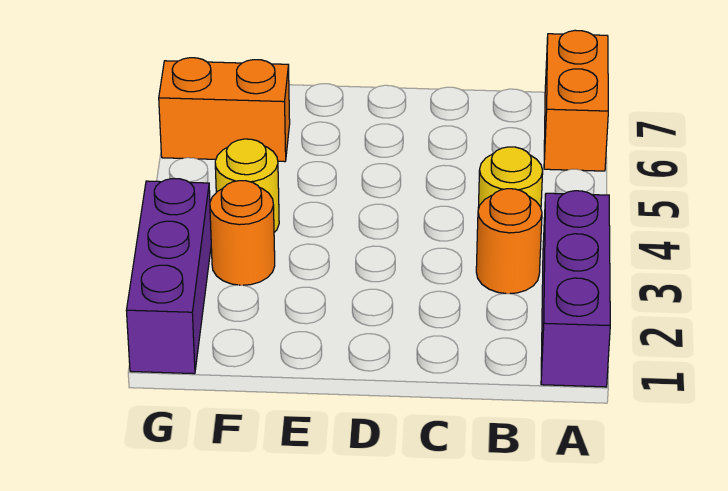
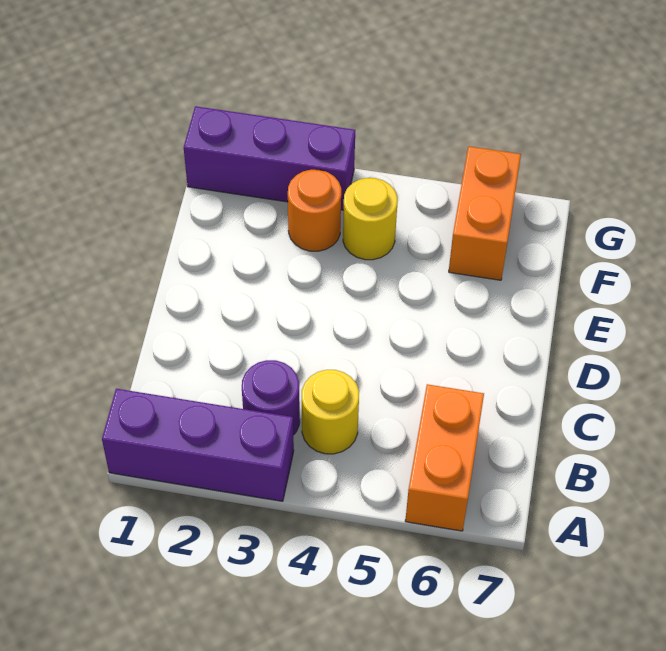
orange 1x2 brick [544,30,608,171] -> orange 1x2 brick turned to [405,384,484,531]
orange 1x1 round brick [476,189,542,294] -> purple 1x1 round brick [242,360,300,435]

